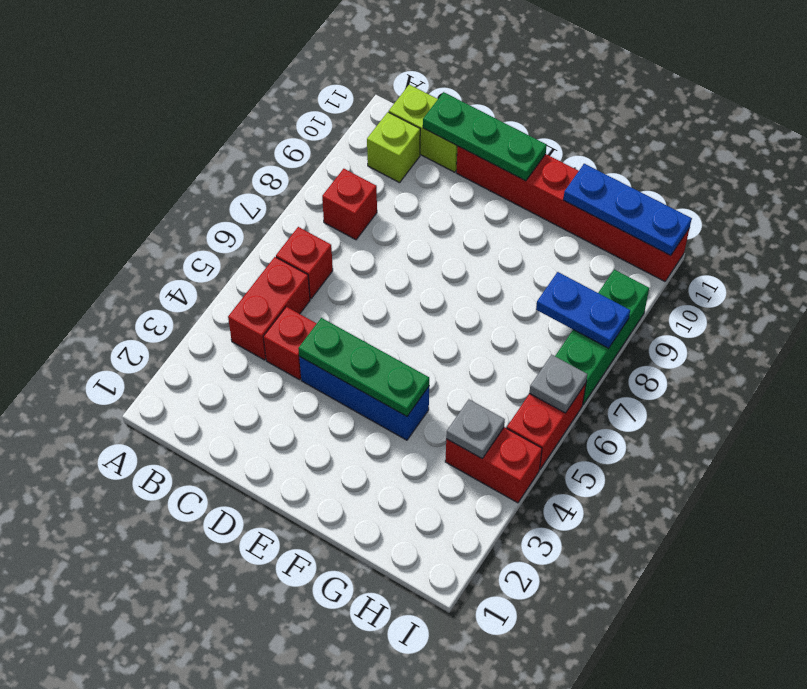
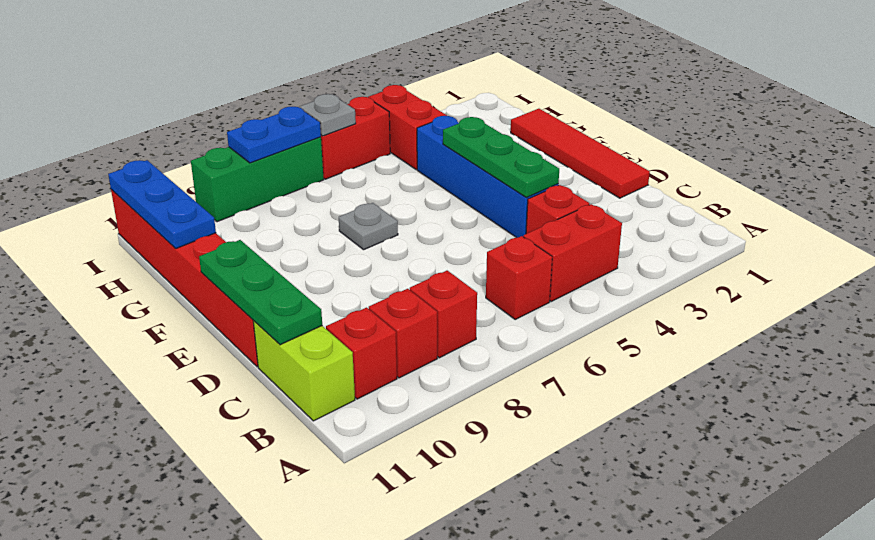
none -> red 1x1 brick [369,289,437,378]
lime 1x1 brick [367,112,420,183] -> red 1x1 brick [326,308,397,399]
none -> red 1x4 tile [511,109,650,198]
blue 1x3 brick [299,357,429,440] -> blue 1x4 brick [417,116,558,238]
grey 1x1 plate [446,400,505,458] -> grey 1x1 plate moved to [339,203,398,250]
blue 1x2 plate [536,272,630,348] -> blue 1x2 plate turned to [227,107,321,163]

